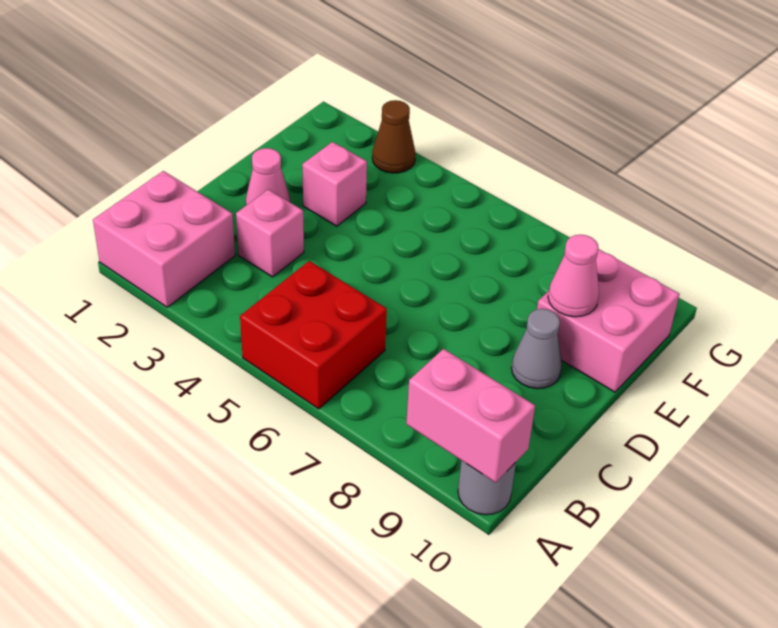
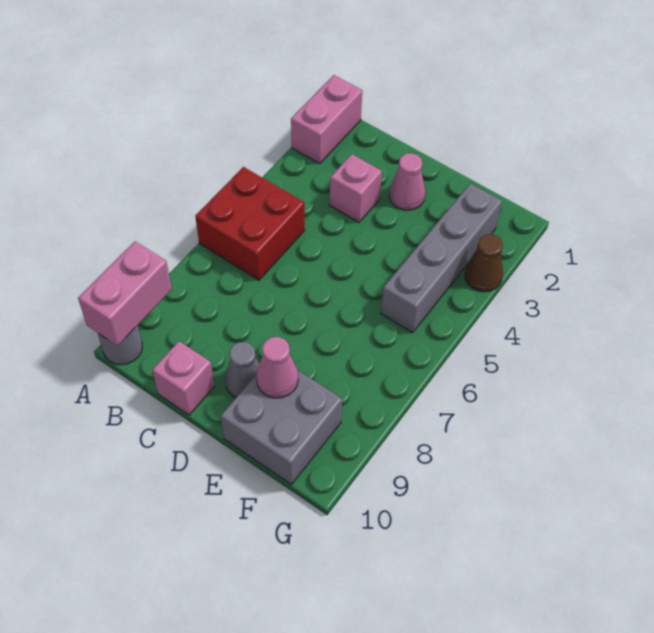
pink 2x2 brick [93,171,235,307] -> pink 1x2 brick [291,75,362,163]
pink 1x1 brick [302,142,367,226] -> pink 1x1 brick moved to [152,341,214,415]
pink 2x2 brick [537,249,680,392] -> grey 2x2 brick [221,370,342,484]
none -> grey 1x4 brick [381,183,502,333]

